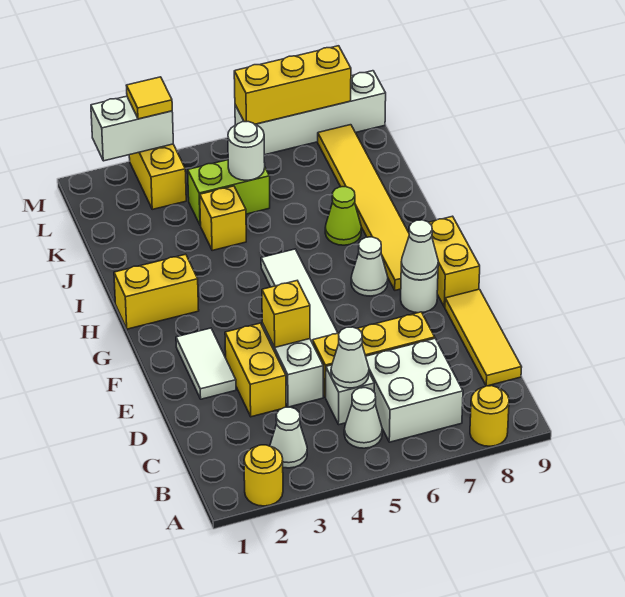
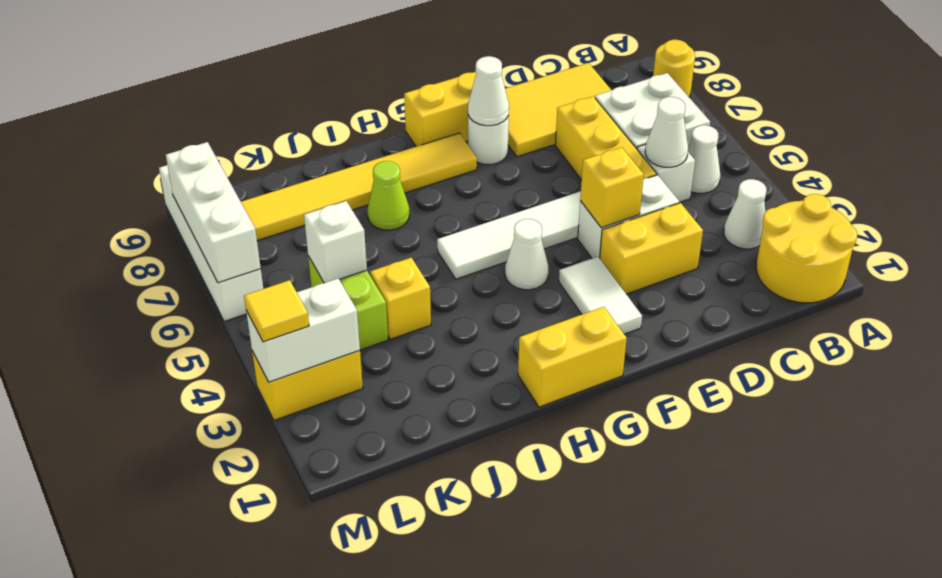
yellow 1x1 round brick [244,445,283,506] -> yellow 2x2 round brick [756,194,857,303]
yellow 1x3 tile [445,289,522,386] -> yellow 2x3 tile [505,63,611,157]
white 1x2 tile [176,328,236,399] -> white 1x2 tile turned to [559,257,642,334]
white 1x1 cone [351,237,388,296] -> white 1x1 cone moved to [505,219,548,290]
yellow 1x2 brick [114,254,199,329] -> yellow 1x2 brick turned to [518,307,627,407]
white 1x1 round brick [228,122,265,180] -> white 1x1 brick [304,201,367,283]
white 1x2 brick [91,96,173,161] -> white 1x2 brick turned to [246,279,360,382]
yellow 1x3 brick [234,46,351,124] -> white 1x3 brick [166,142,261,283]

